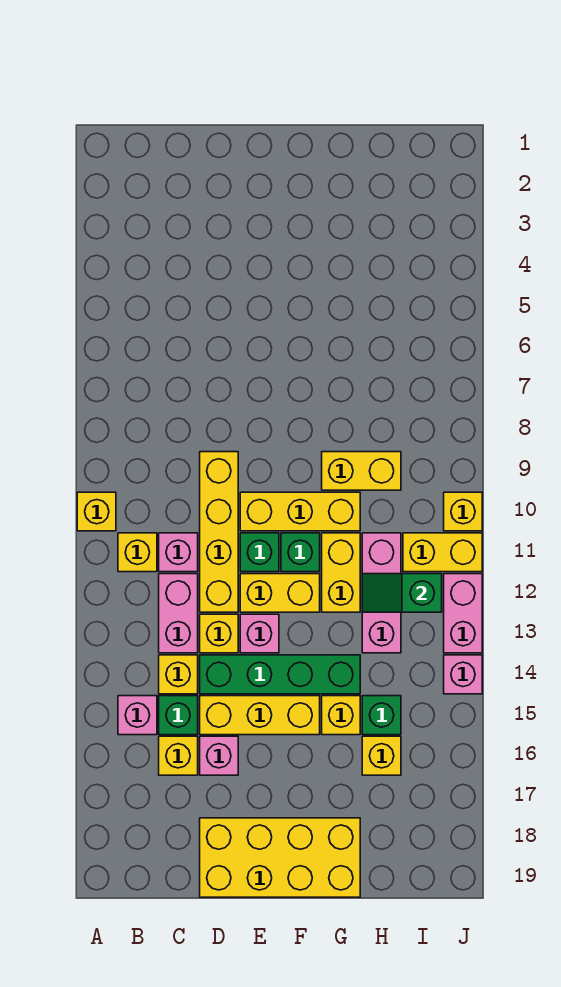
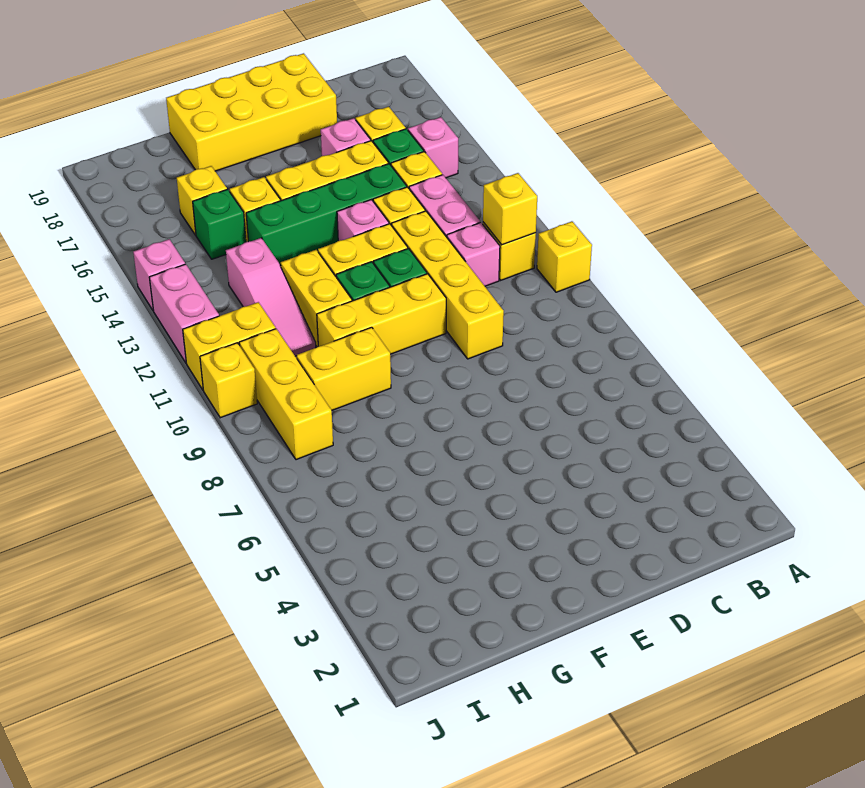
none -> yellow 1x1 brick [483,173,537,245]
pink 1x3 brick [362,533,401,653] -> pink 1x3 slope [226,238,316,356]
green 1x2 slope [362,574,442,612] -> none
none -> yellow 1x3 brick [239,329,333,460]

